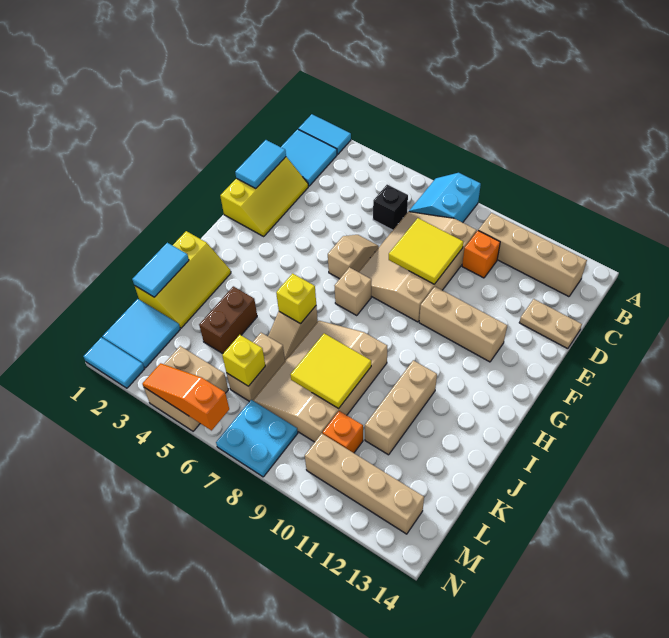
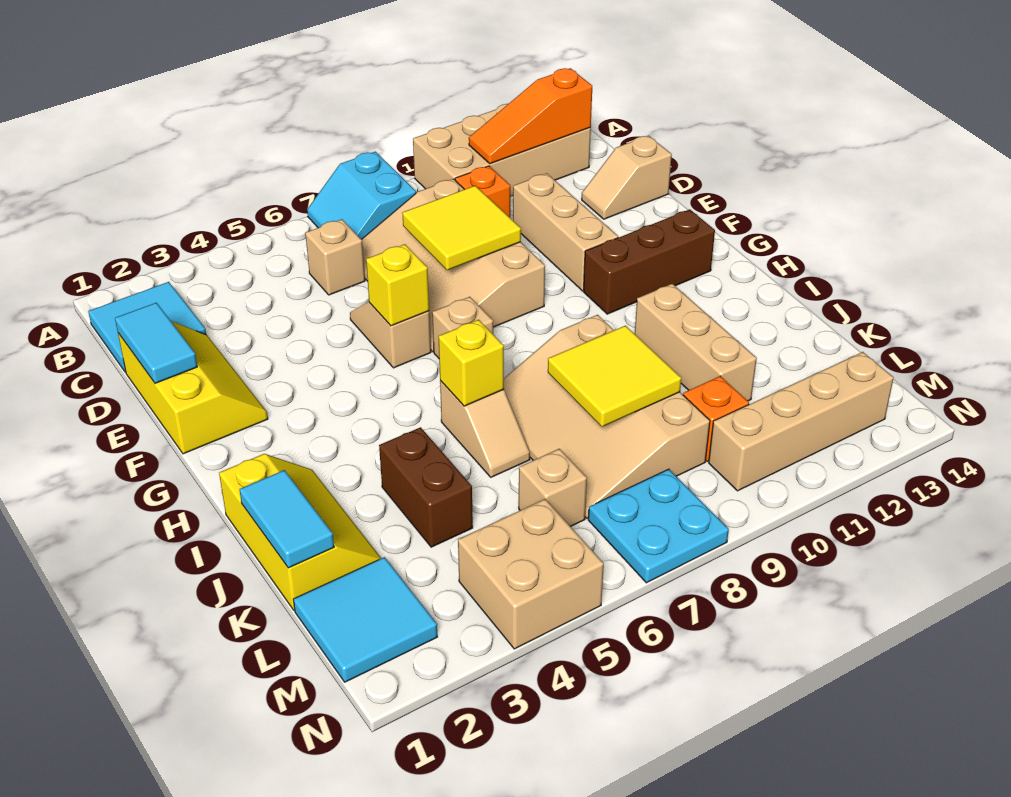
cyan 1x2 tile [298,114,351,154] -> none
tan 1x4 brick [478,213,587,297] -> tan 2x4 brick [413,104,591,197]
black 1x1 brick [373,185,408,230] -> tan 1x1 brick [305,219,365,295]
tan 1x2 plate [519,299,582,349] -> tan 1x2 slope [582,136,672,219]
tan 1x3 brick [419,287,507,362] -> tan 1x3 brick turned to [513,173,618,291]
none -> brown 1x3 brick [583,209,715,314]
tan 1x2 brick [227,333,285,402] -> tan 1x1 brick [519,449,587,527]
yellow 1x1 brick [222,335,265,386] -> yellow 1x1 brick moved to [366,244,429,326]
cyan 1x2 tile [84,337,144,388] -> none
orange 1x3 slope [143,363,229,430] -> orange 1x3 slope moved to [469,68,592,164]

